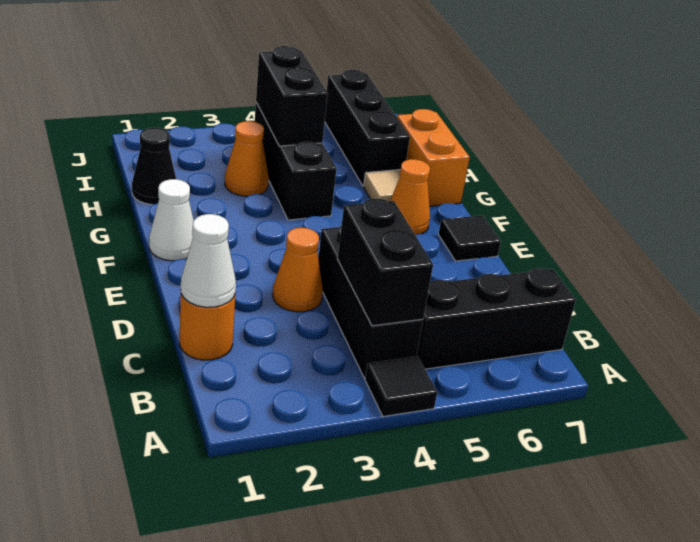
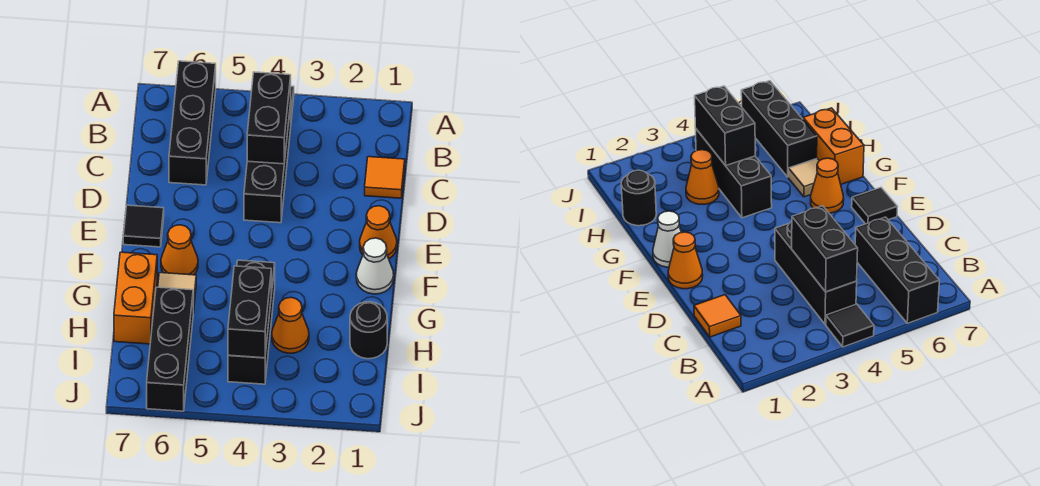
black 1x3 brick [417,268,576,369] -> black 1x3 brick turned to [169,61,216,185]
orange 1x1 round brick [180,294,235,360] -> orange 1x1 tile [365,157,405,198]
white 1x1 cone [181,214,236,307] -> none
orange 1x1 cone [272,228,323,312] -> orange 1x1 cone moved to [360,206,397,259]
black 1x1 cone [132,128,176,205] -> black 1x1 round brick [350,302,387,359]

